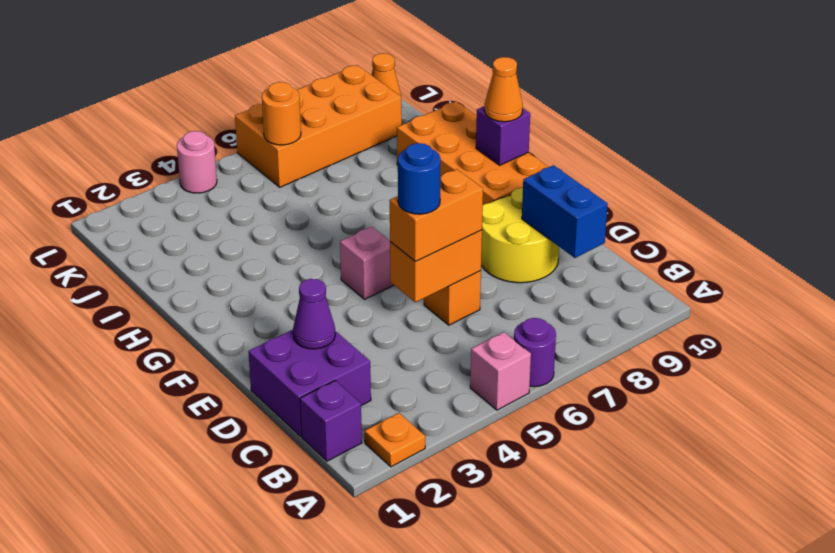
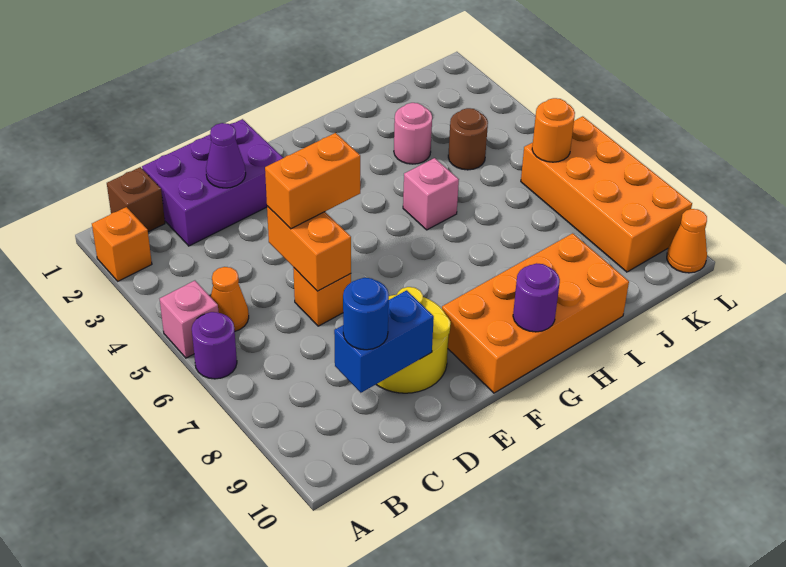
orange 1x1 plate [365,413,425,467] -> orange 1x1 brick [92,207,152,281]
purple 1x1 brick [300,381,362,461] -> brown 1x1 brick [107,167,165,232]
purple 2x2 brick [248,330,371,436] -> purple 2x3 brick [142,119,283,246]
orange 1x2 brick [390,169,483,261] -> orange 1x2 brick turned to [265,133,360,229]
blue 1x1 round brick [398,143,441,214] -> blue 1x1 round brick moved to [343,278,389,350]
pink 1x1 brick [340,227,394,299] -> pink 1x1 brick moved to [403,158,459,230]
purple 1x1 brick [476,106,530,165] -> purple 1x1 round brick [513,263,560,332]
orange 1x1 cone [484,57,523,122] -> orange 1x1 cone moved to [211,267,249,331]
none -> brown 1x1 round brick [448,108,488,170]
pink 1x1 round brick [177,131,217,193] -> pink 1x1 round brick moved to [394,103,432,164]

